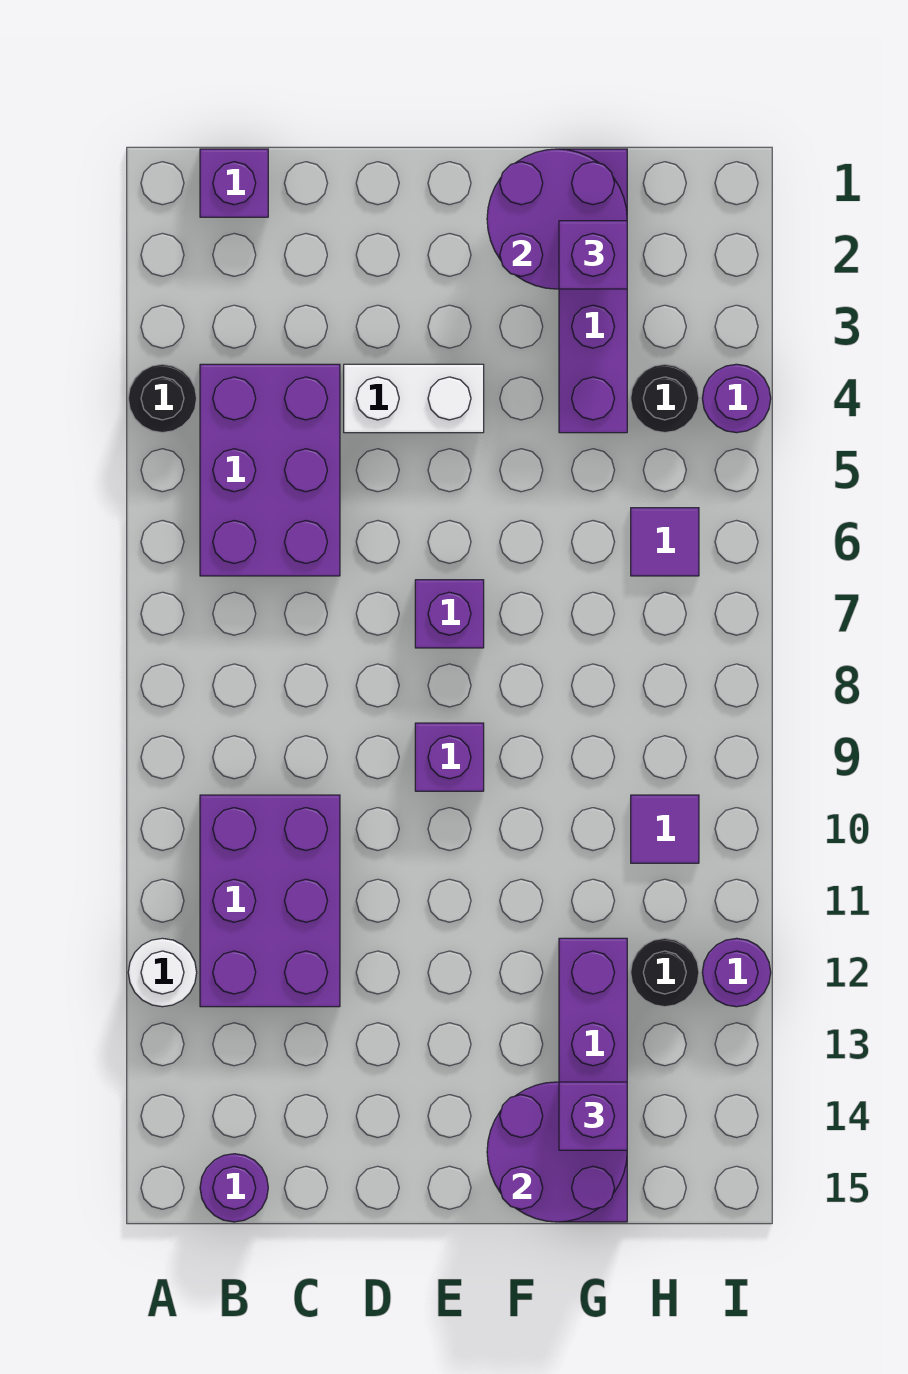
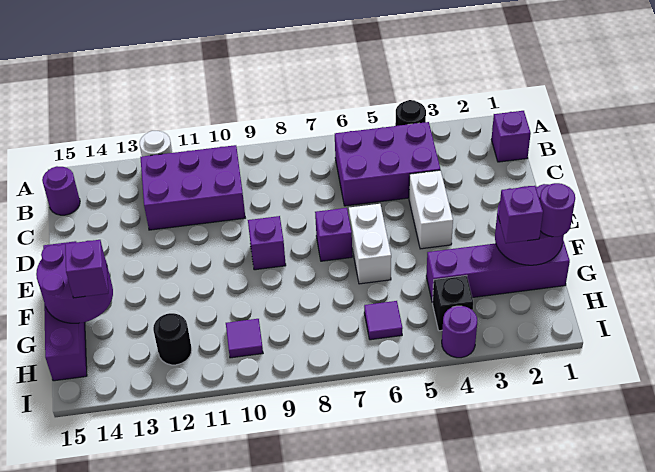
none -> white 1x2 brick [349,204,391,284]
purple 1x4 brick [559,938,627,1222] -> purple 1x4 brick turned to [43,241,87,381]
black 1x1 round brick [631,364,699,433] -> black 1x1 brick [432,276,473,331]
purple 1x1 round brick [702,938,771,1007] -> purple 1x1 round brick moved to [540,183,575,237]

